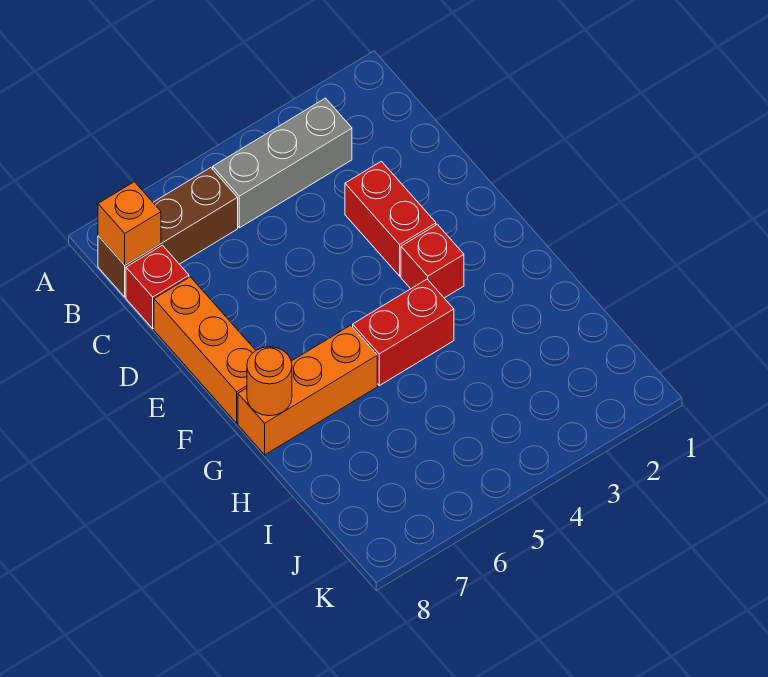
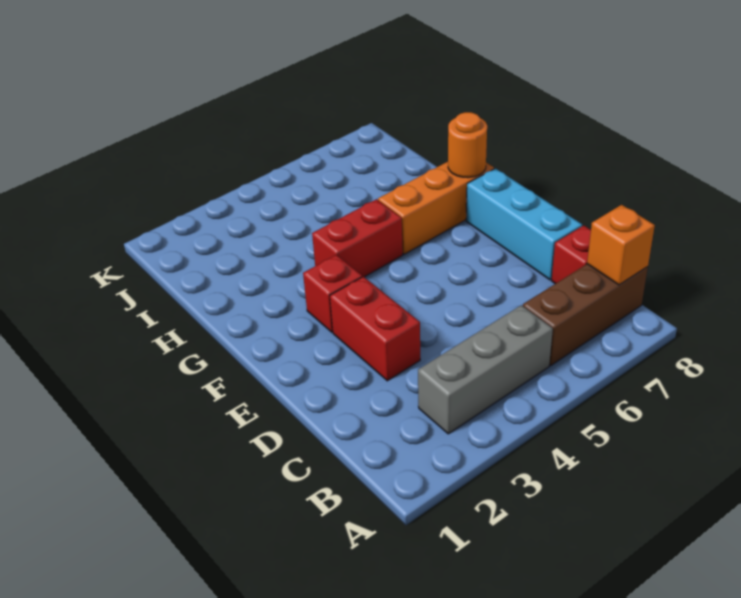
orange 1x3 brick [154,277,256,423] -> cyan 1x3 brick [466,168,582,280]

